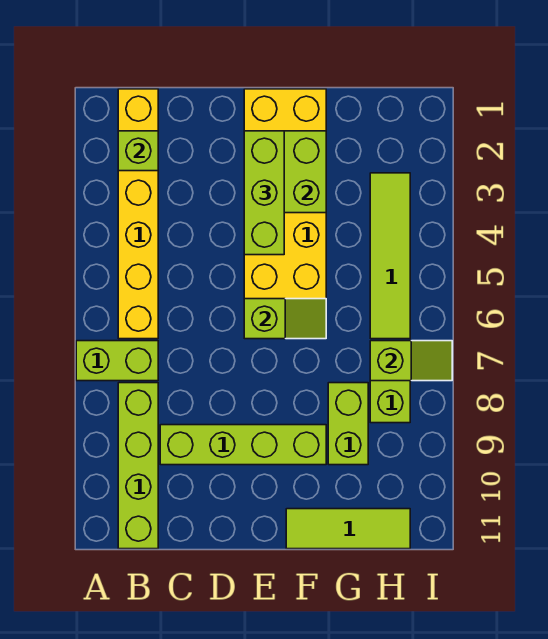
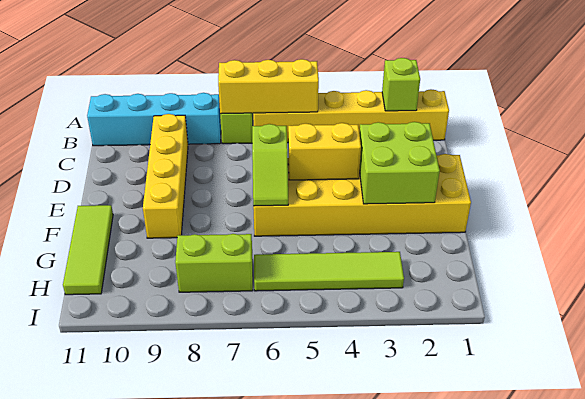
none -> yellow 1x3 brick [218,59,319,114]
lime 1x4 brick [118,383,158,549] -> cyan 1x4 brick [87,93,221,146]
lime 1x4 brick [160,425,326,465] -> yellow 1x4 brick [143,114,188,238]
lime 1x3 brick [244,131,284,255] -> none
none -> yellow 1x2 brick [288,123,361,180]
lime 1x2 brick [328,383,368,465] -> none
lime 1x2 slope [370,341,452,381] -> none

